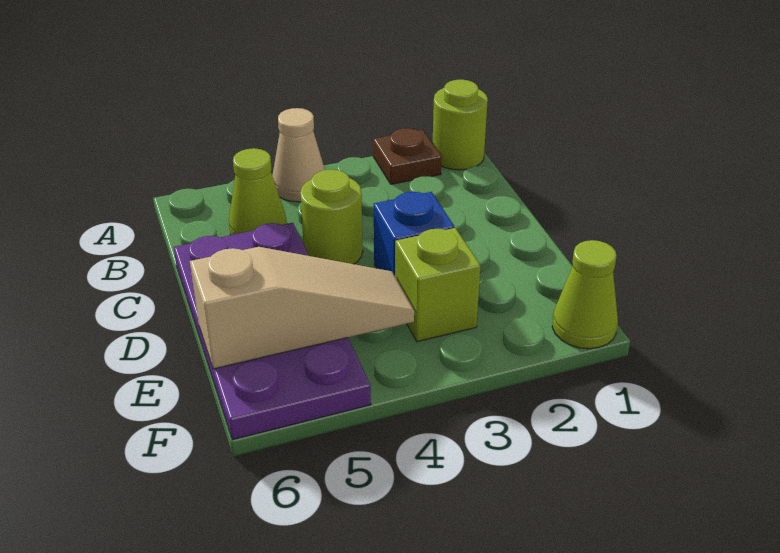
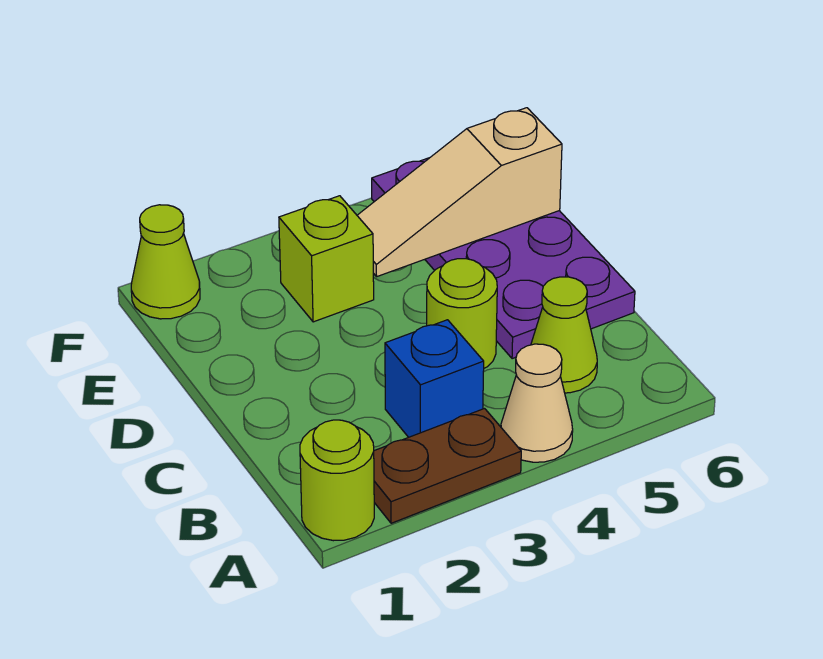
brown 1x1 plate [373,128,442,184] -> brown 1x2 plate [374,409,521,523]
blue 1x1 brick [374,192,454,276] -> blue 1x1 brick moved to [385,320,484,437]

